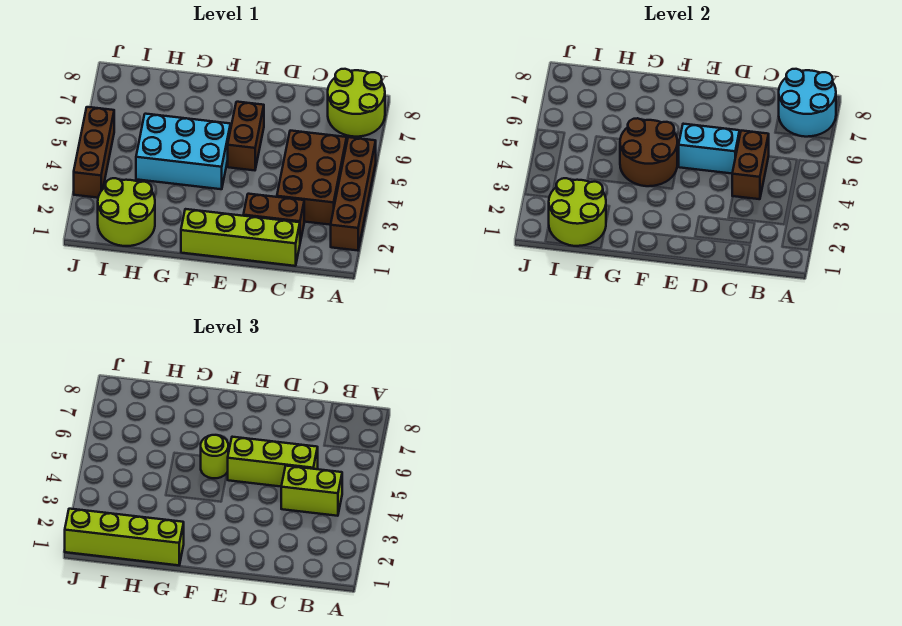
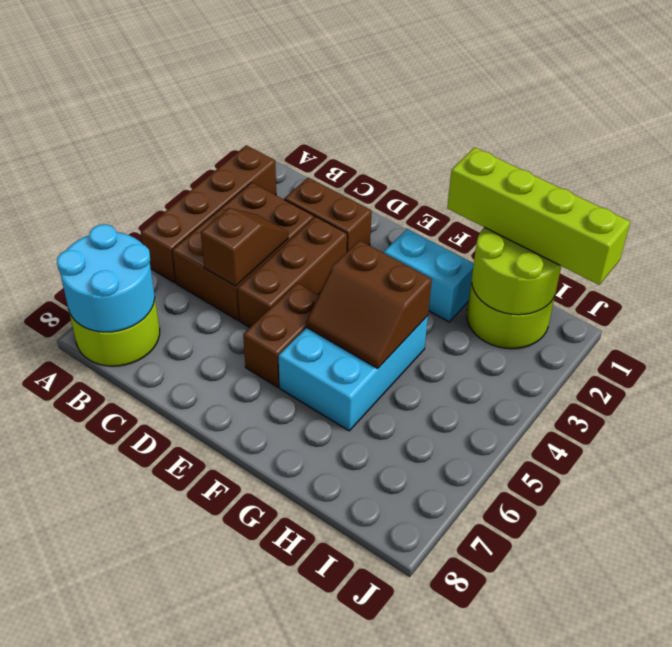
lime 1x2 brick [281,466,342,516] -> none
lime 1x4 brick [181,209,300,266] -> none
brown 1x2 brick [732,131,769,199] -> brown 1x2 slope [201,208,288,286]
lime 1x3 brick [228,437,318,487] -> none
cyan 1x2 brick [679,124,740,174] -> cyan 1x2 brick moved to [384,229,474,322]
cyan 2x3 brick [136,114,230,189] -> cyan 2x3 brick turned to [279,316,428,431]
brown 2x2 round brick [620,118,677,186] -> brown 2x2 slope [306,240,432,368]
lime 1x1 round brick [201,435,228,478] -> none
brown 1x3 brick [74,107,114,198] -> brown 1x3 brick moved to [237,217,347,327]

